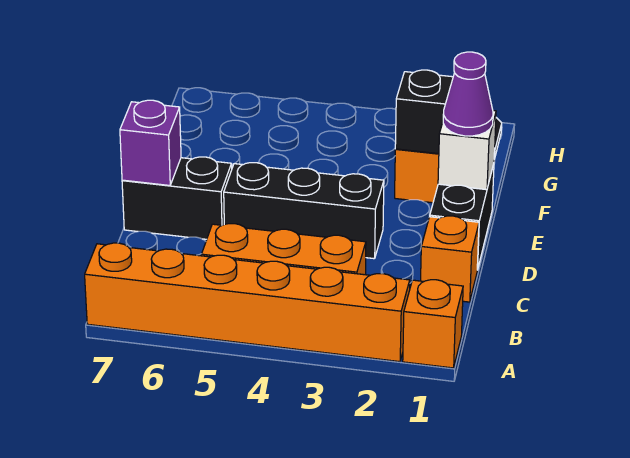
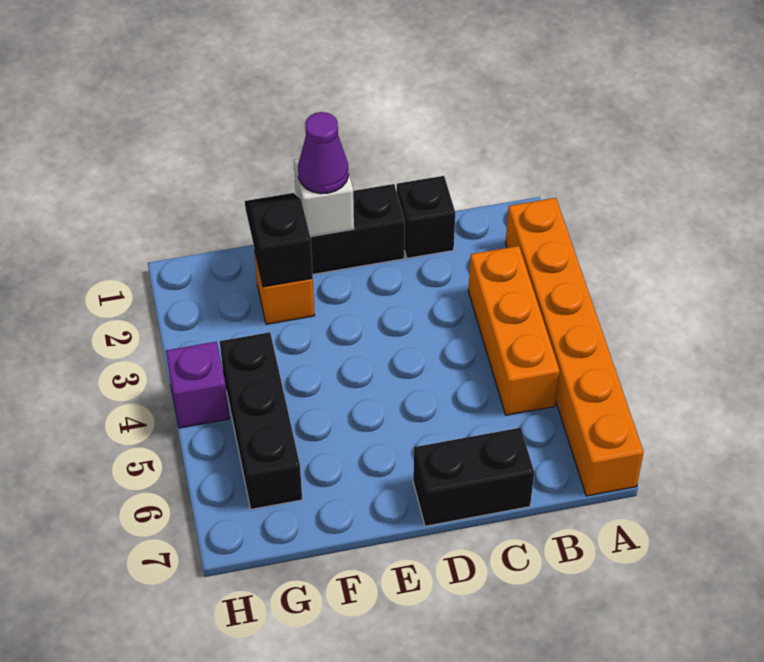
orange 1x1 brick [403,280,463,368] -> none
orange 1x1 brick [421,216,479,302] -> black 1x1 brick [397,176,455,258]
black 1x3 brick [224,163,384,259] -> black 1x3 brick moved to [220,332,302,509]
black 1x2 brick [122,157,232,239] -> black 1x2 brick turned to [413,428,534,526]
purple 1x1 brick [120,100,181,185] -> purple 1x1 brick moved to [166,342,229,428]

